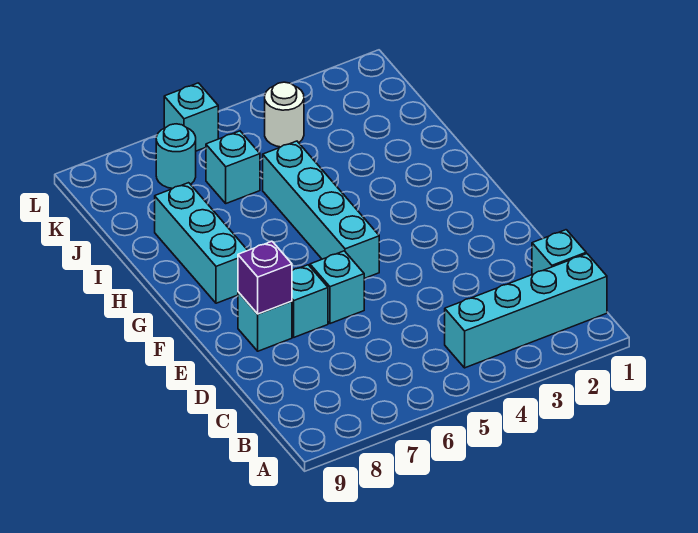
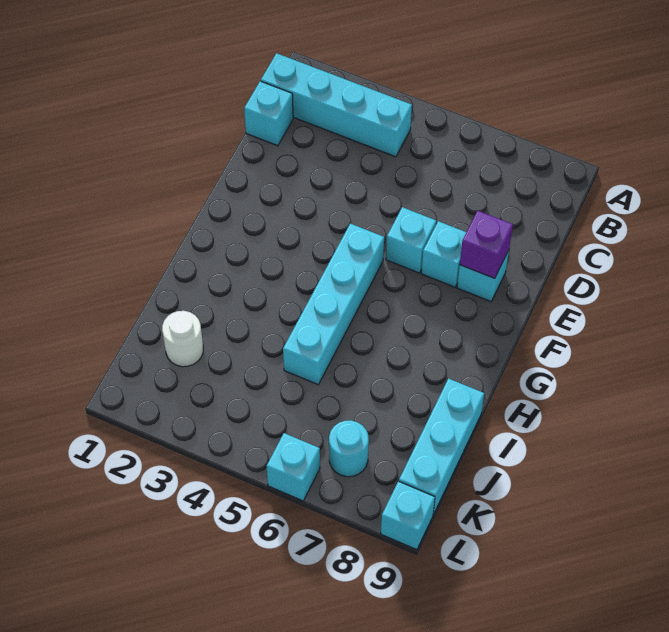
cyan 1x3 brick [155,183,248,303] -> cyan 1x3 brick moved to [399,379,484,514]
cyan 1x1 brick [206,131,260,203] -> cyan 1x1 brick moved to [381,481,435,550]
white 1x1 round brick [265,82,304,147] -> white 1x1 round brick moved to [162,311,203,367]

